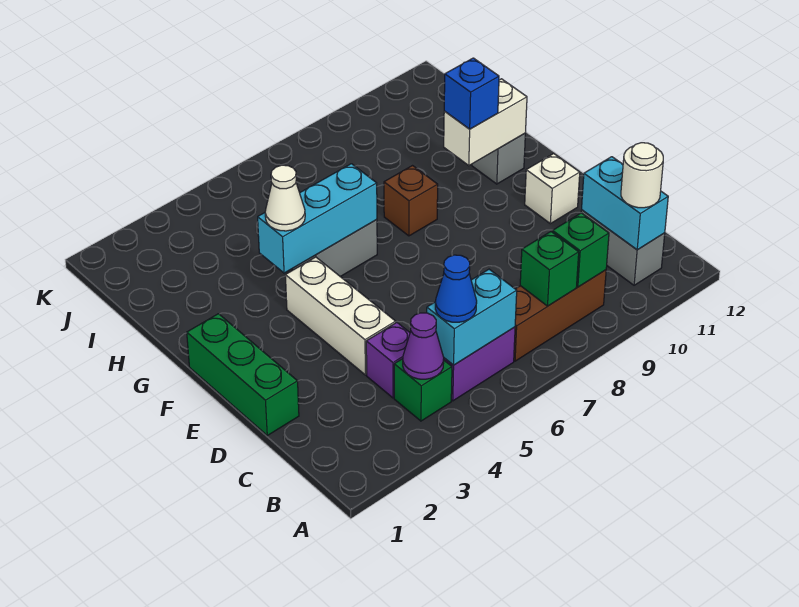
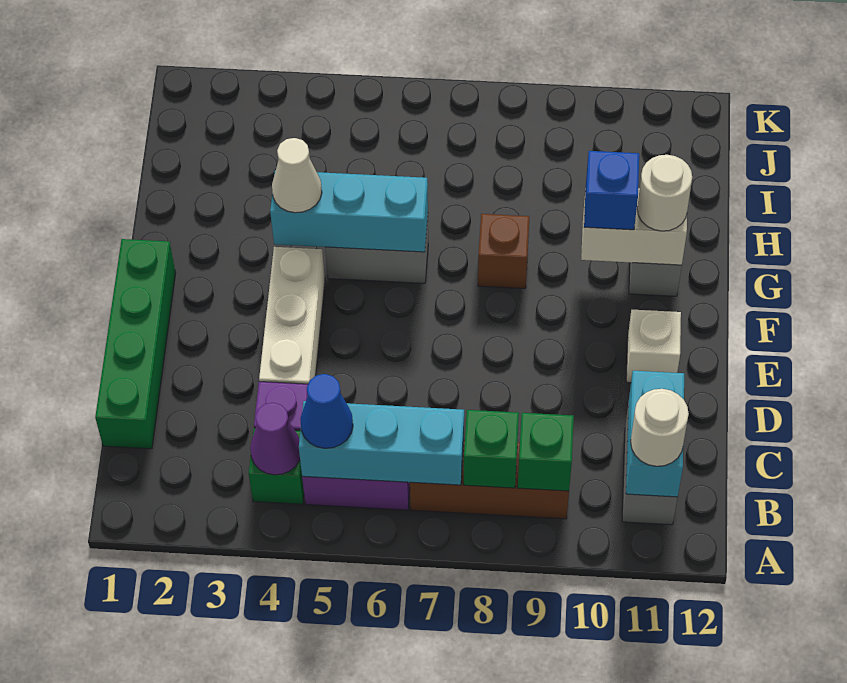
cyan 1x2 brick [427,269,517,365] -> cyan 1x3 brick [299,401,464,485]
green 1x3 brick [187,314,299,435] -> green 1x4 brick [95,239,176,449]
none -> white 1x1 round brick [637,155,692,231]

